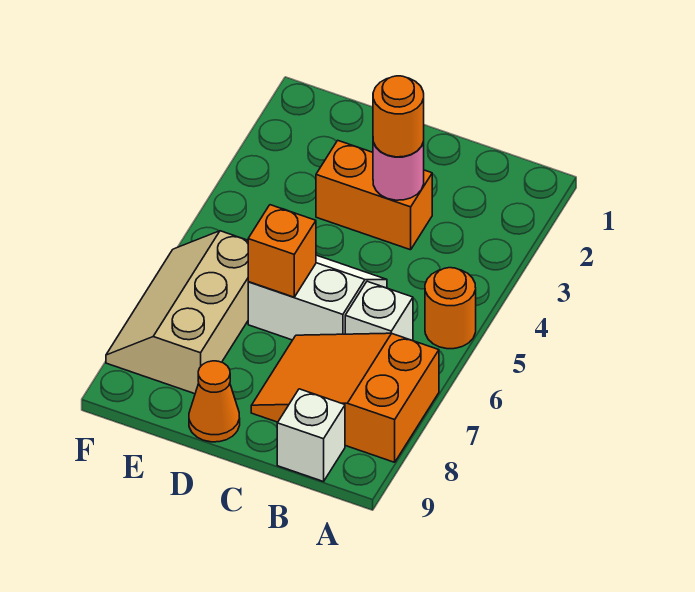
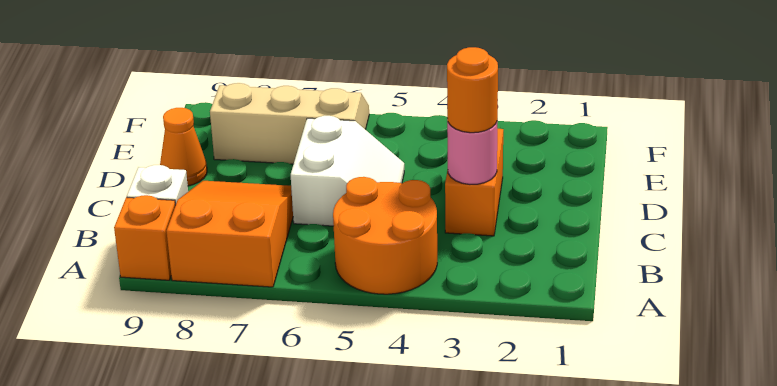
orange 1x1 round brick [425,268,476,349] -> orange 2x2 round brick [333,177,437,294]
white 1x1 brick [345,281,413,341] -> none
orange 1x1 brick [248,205,316,297] -> orange 1x1 brick moved to [114,195,175,280]

